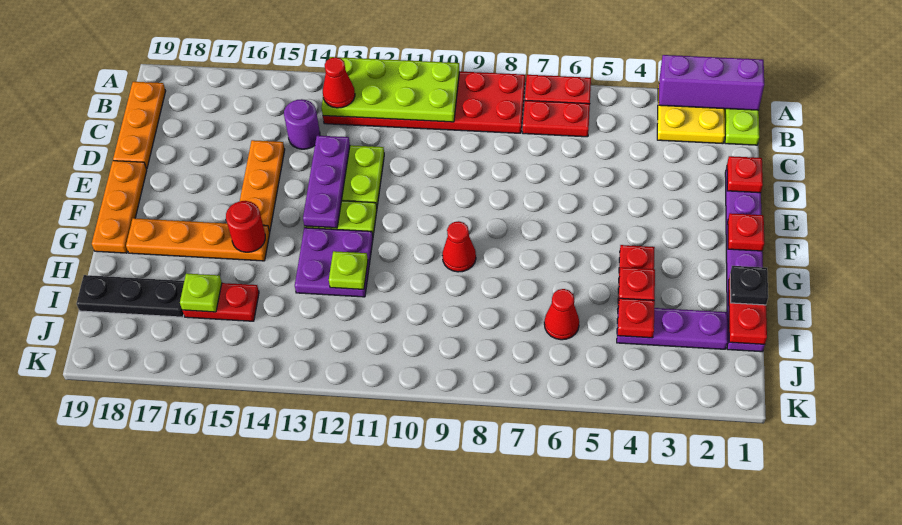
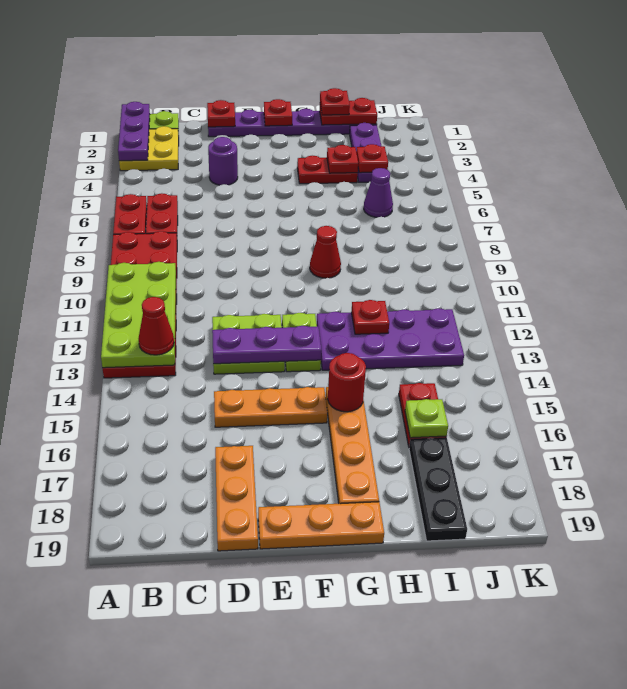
purple 1x3 brick [659,55,764,110] -> purple 1x3 plate [118,102,150,161]
orange 1x3 plate [113,82,166,169] -> orange 1x3 plate turned to [215,446,258,551]
purple 1x1 round brick [284,99,320,149] -> purple 1x1 round brick moved to [208,137,238,185]
purple 2x2 plate [295,228,373,297] -> purple 2x4 plate [317,308,464,370]
black 1x1 plate [730,266,768,305] -> red 1x1 plate [320,88,350,115]
lime 1x1 plate [329,251,368,289] -> red 1x1 plate [352,300,389,334]
red 1x1 cone [544,289,579,340] -> purple 1x1 cone [364,168,393,217]

